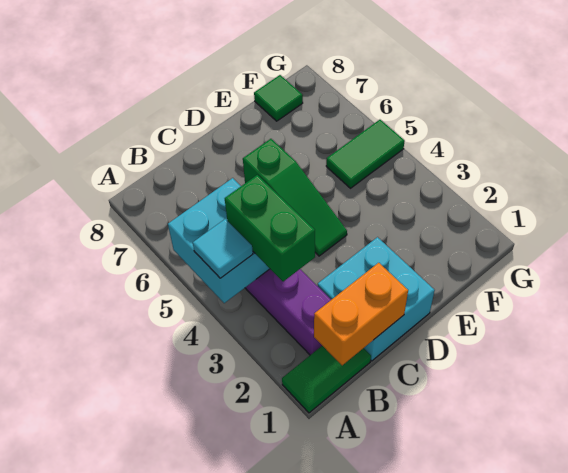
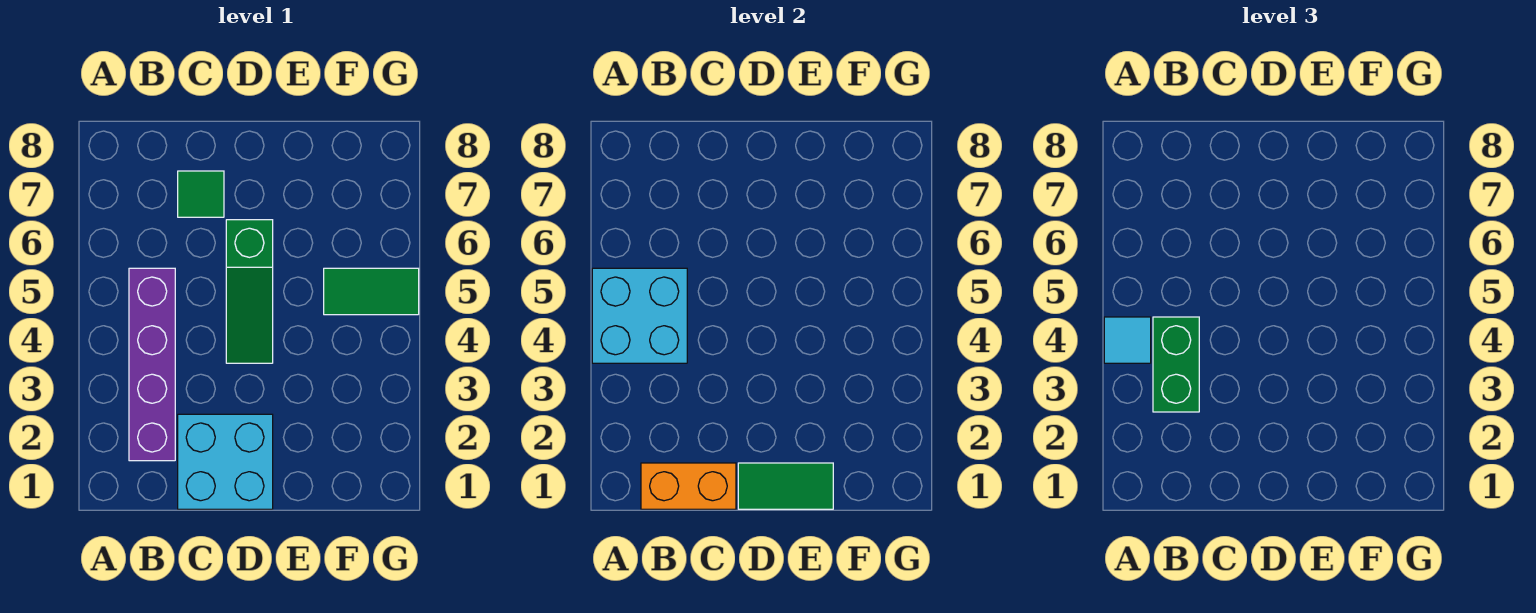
green 1x2 tile [282,346,371,413] -> green 1x2 tile moved to [738,463,833,509]
green 1x1 tile [254,75,303,121] -> green 1x1 tile moved to [178,171,224,217]

